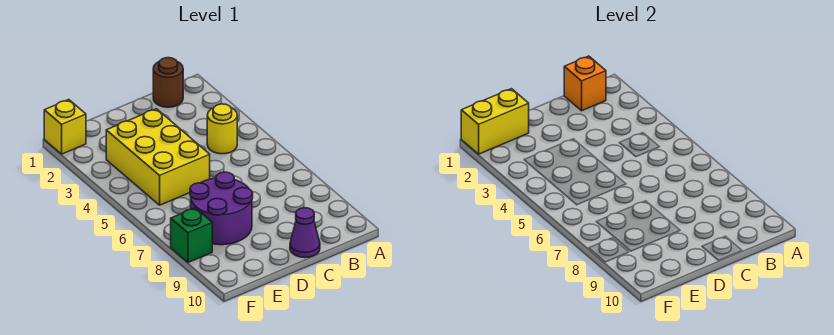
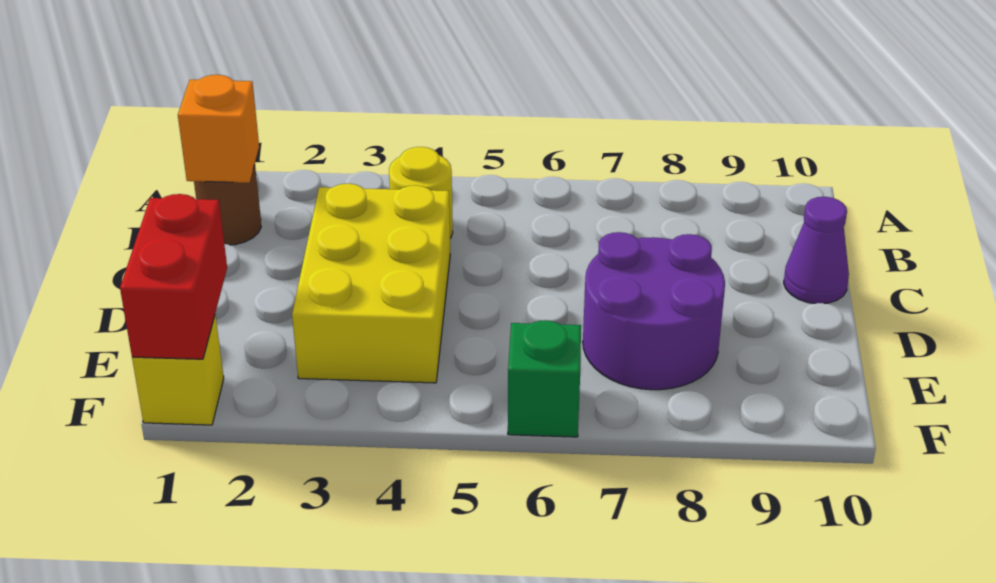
yellow 2x3 brick [106,109,210,205] -> yellow 2x3 brick turned to [292,184,450,383]
yellow 1x2 brick [461,89,529,154] -> red 1x2 brick [120,194,227,359]
green 1x1 brick [171,208,212,263] -> green 1x1 brick moved to [508,320,581,437]

